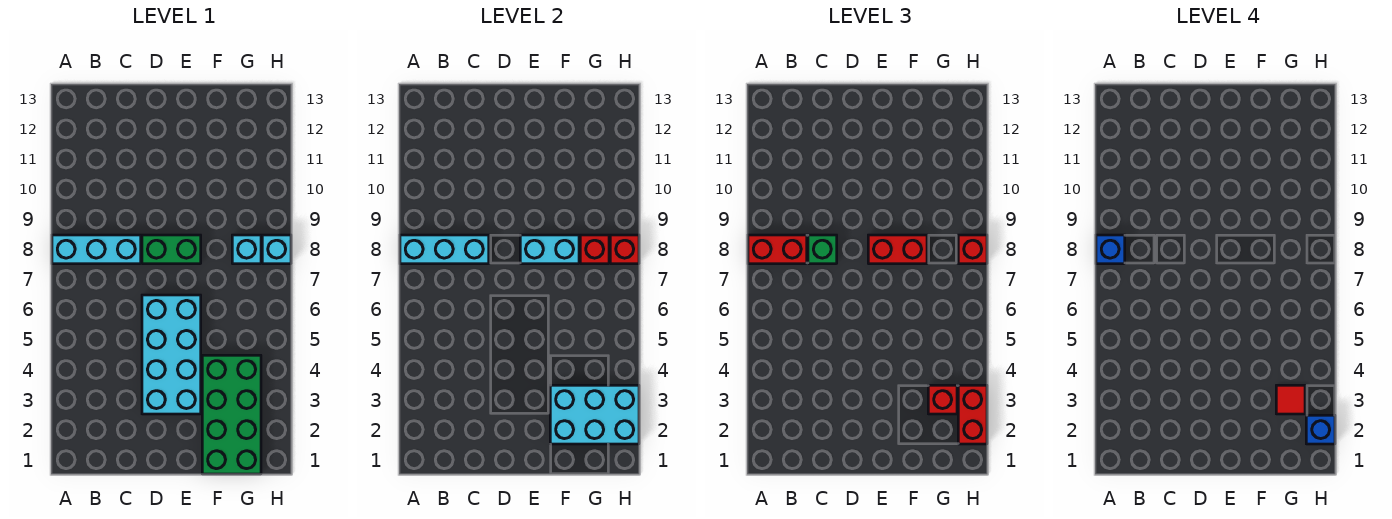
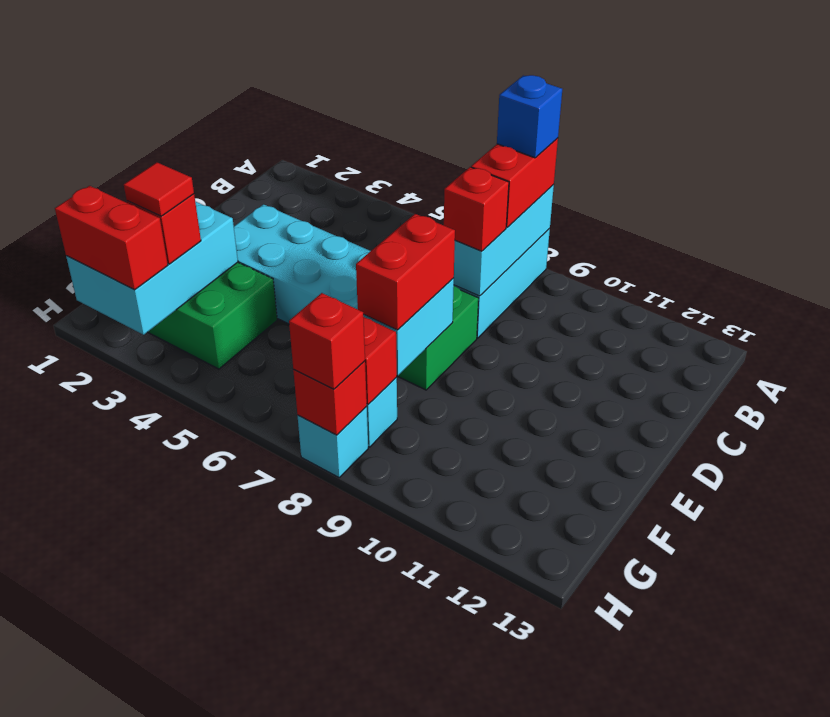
green 1x1 brick [808,235,837,264] -> red 1x1 brick [444,167,509,251]
blue 1x1 brick [1306,415,1335,444] -> none

